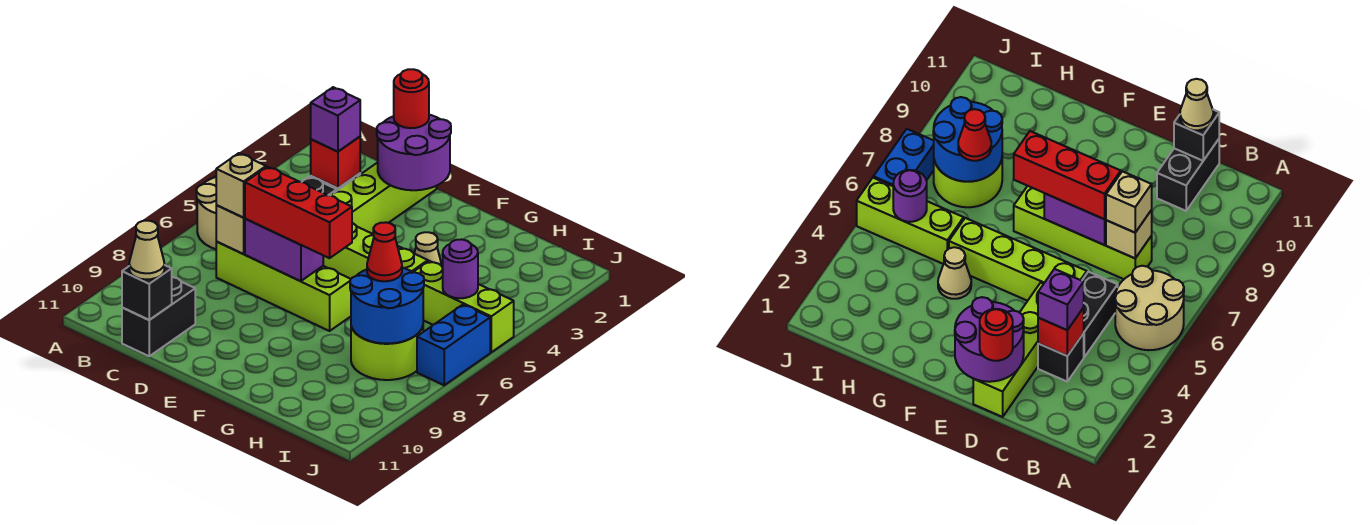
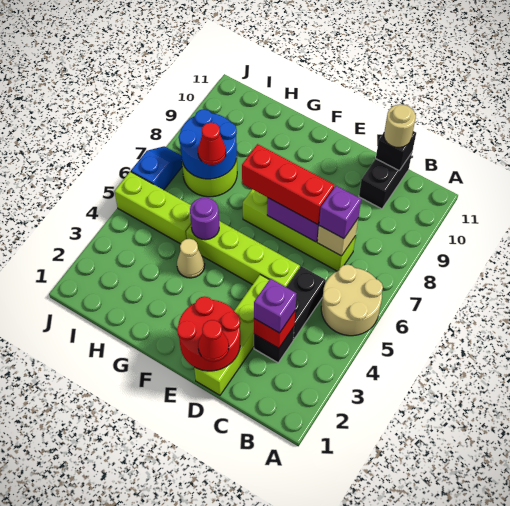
tan 1x1 brick [216,153,266,218] -> purple 1x1 brick [319,186,361,239]
tan 1x1 cone [129,221,164,279] -> tan 1x1 round brick [384,104,416,148]
purple 2x2 round brick [377,115,451,190] -> red 2x2 round brick [177,296,241,371]
red 1x1 round brick [394,69,429,128] -> red 1x1 cone [198,320,229,362]
purple 1x1 round brick [443,239,478,298] -> purple 1x1 round brick moved to [190,198,219,240]
blue 1x2 brick [417,305,490,385] -> blue 1x2 slope [131,146,182,190]

